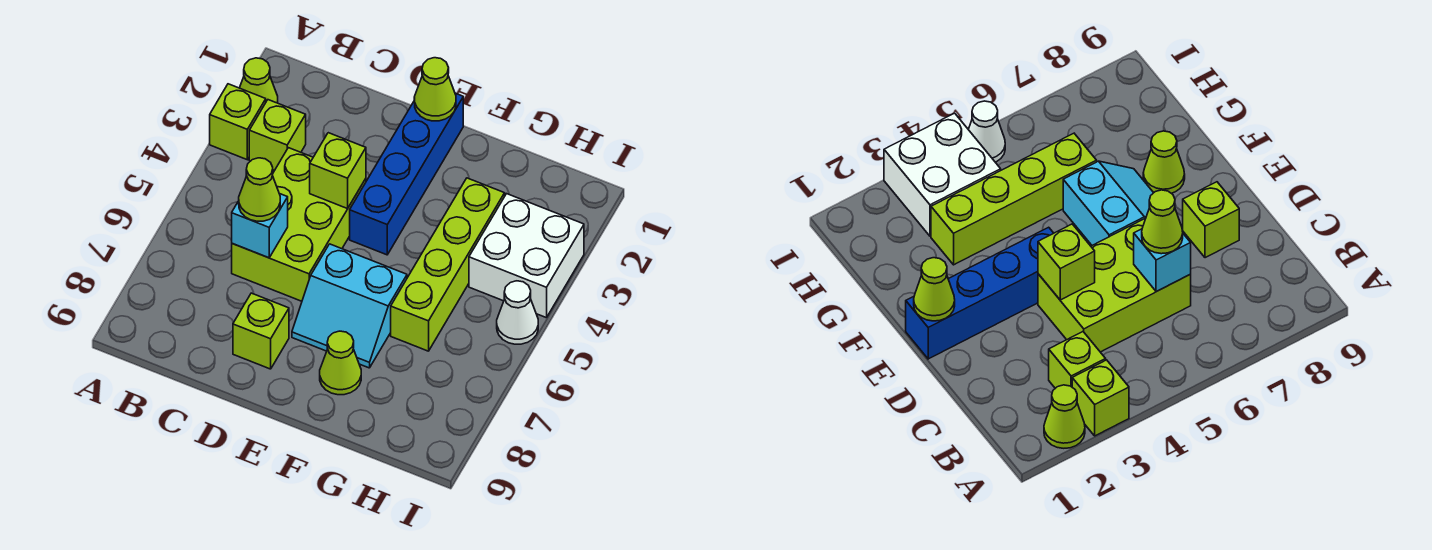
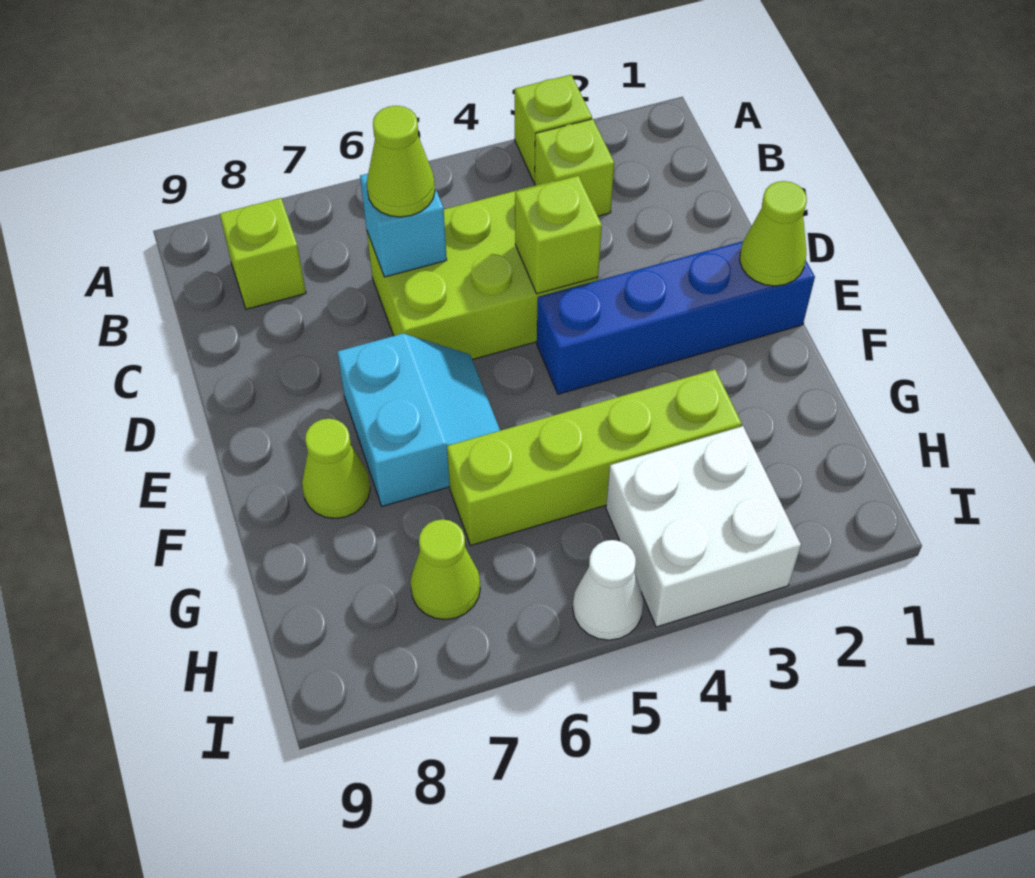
lime 1x1 cone [240,58,278,103] -> lime 1x1 cone moved to [410,519,480,620]
lime 1x1 brick [233,293,289,369] -> lime 1x1 brick moved to [220,198,306,309]
cyan 2x2 slope [292,244,407,368] -> cyan 2x2 slope turned to [337,334,500,506]

